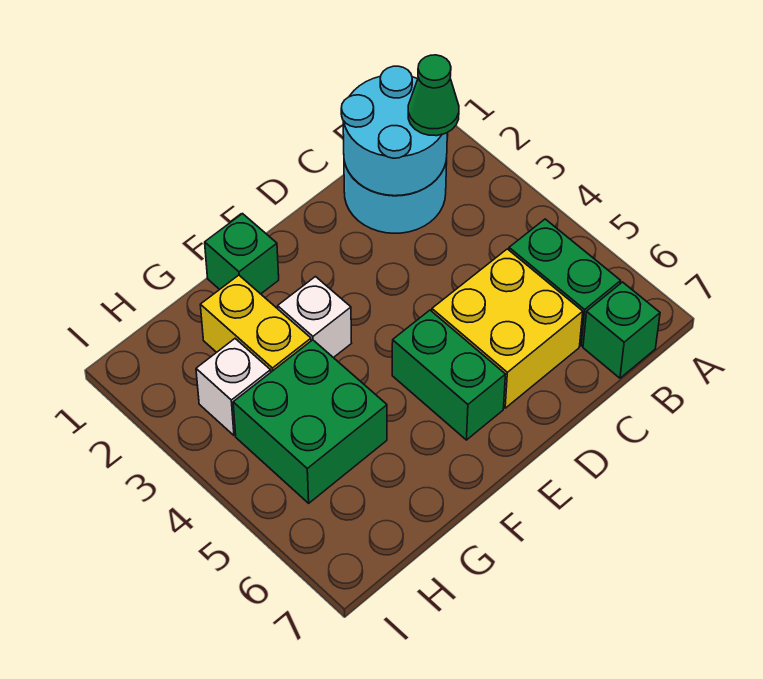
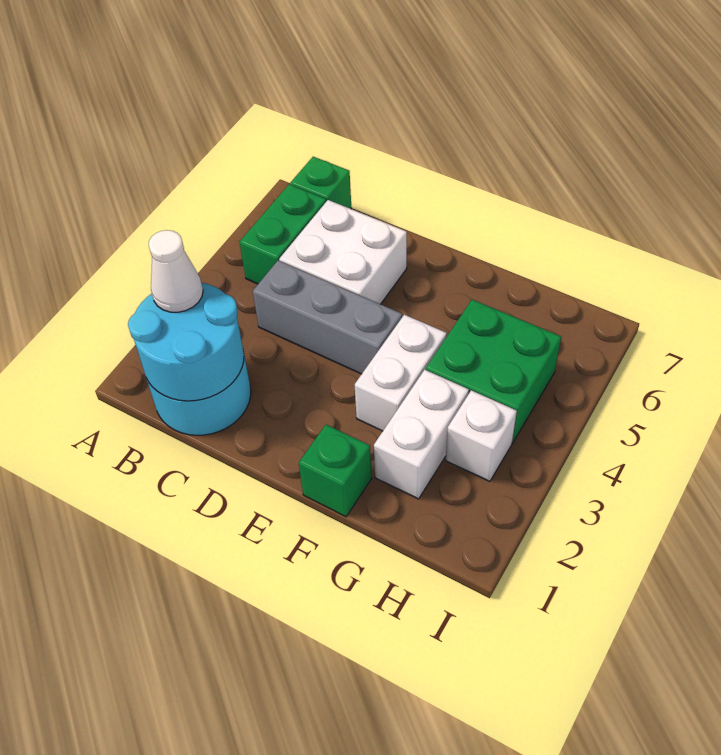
green 1x1 cone [408,55,459,136] -> white 1x1 cone [149,230,203,312]
none -> grey 1x3 brick [253,261,402,374]
yellow 2x2 brick [432,249,583,408] -> white 2x2 brick [279,200,407,304]
green 1x2 brick [392,310,506,440] -> none
white 1x1 brick [278,277,351,358] -> white 1x2 brick [355,315,447,431]
yellow 1x2 brick [200,275,311,372] -> white 1x2 brick [374,370,469,499]

